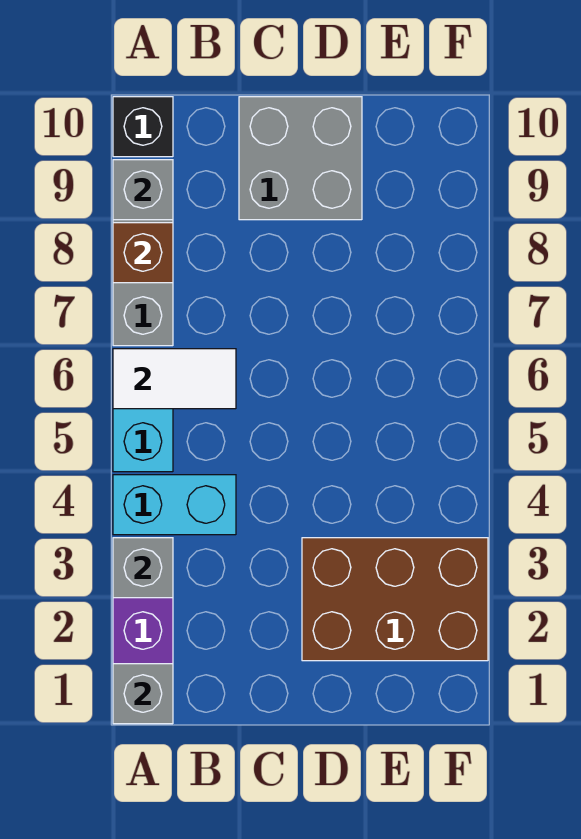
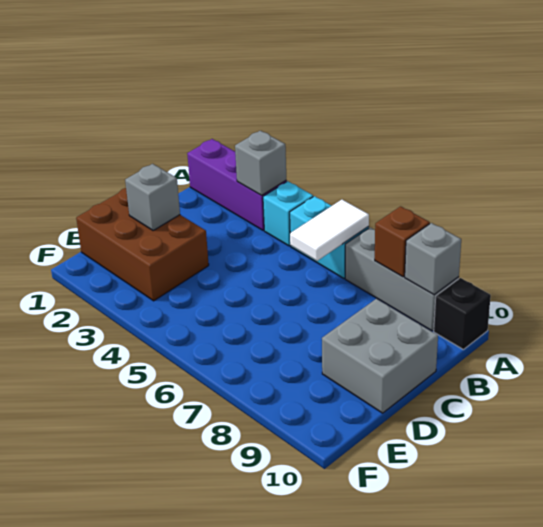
grey 1x1 brick [113,664,173,724] -> grey 1x1 brick moved to [125,164,180,231]
cyan 1x2 brick [113,475,236,535] -> cyan 1x1 brick [263,181,313,246]
brown 2x3 brick [302,538,488,661] -> brown 2x3 brick turned to [76,188,209,301]

